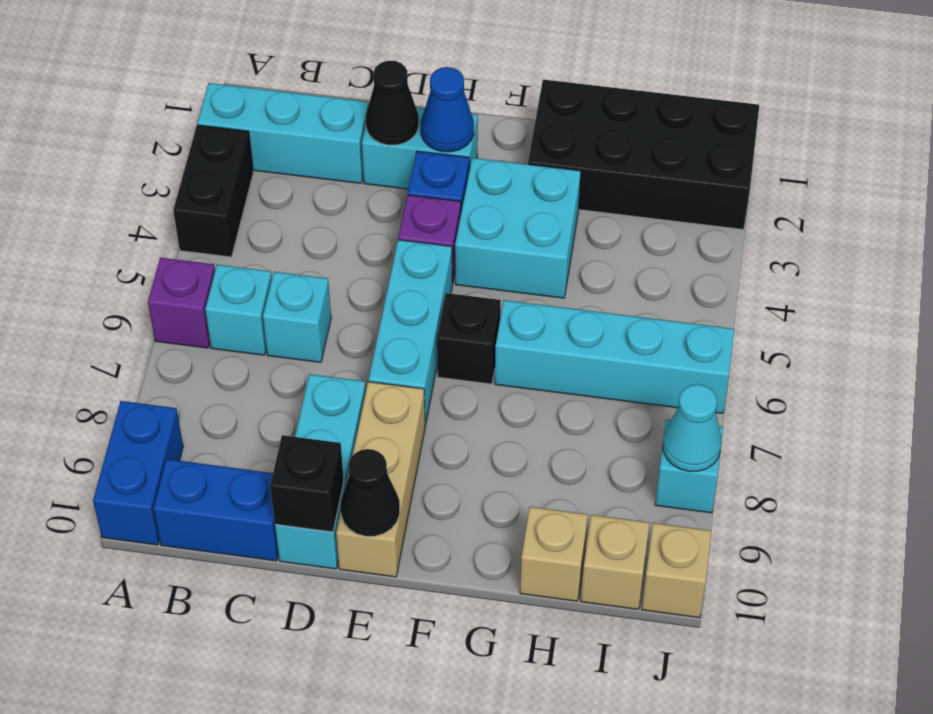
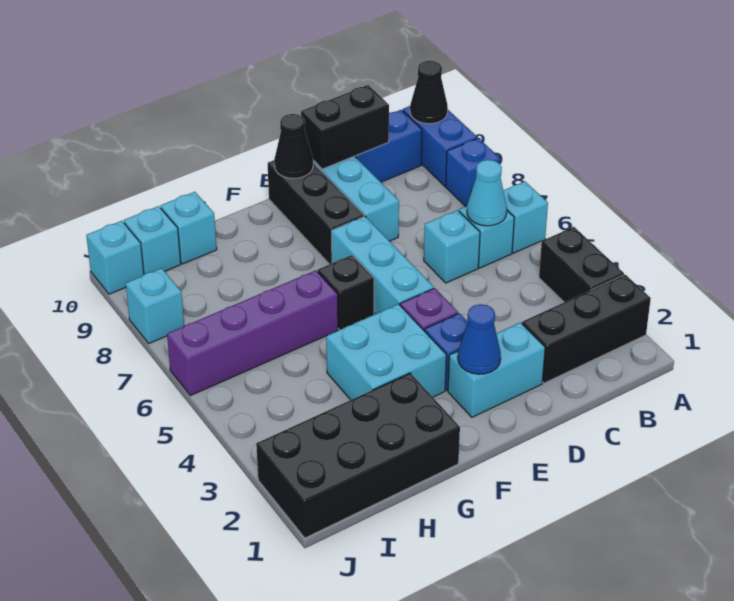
cyan 1x3 brick [197,83,368,183] -> black 1x3 brick [522,275,651,383]
purple 1x1 brick [148,258,215,348] -> cyan 1x1 brick [503,181,548,253]
none -> blue 1x1 brick [446,138,500,207]
black 1x1 cone [366,61,419,145] -> black 1x1 cone moved to [410,61,448,124]
black 1x1 brick [270,435,344,532] -> black 1x2 brick [301,85,389,169]
tan 1x3 brick [336,382,425,577] -> black 1x3 brick [268,160,364,264]
cyan 1x4 brick [495,300,734,413] -> purple 1x4 brick [167,270,338,396]
tan 1x1 brick [520,507,588,601] -> cyan 1x1 brick [161,192,217,264]
tan 1x1 brick [581,515,650,609] -> cyan 1x1 brick [124,206,181,275]
cyan 1x1 cone [663,384,722,471] -> cyan 1x1 cone moved to [467,160,507,226]
tan 1x1 brick [642,523,711,618] -> cyan 1x1 brick [86,221,144,294]

